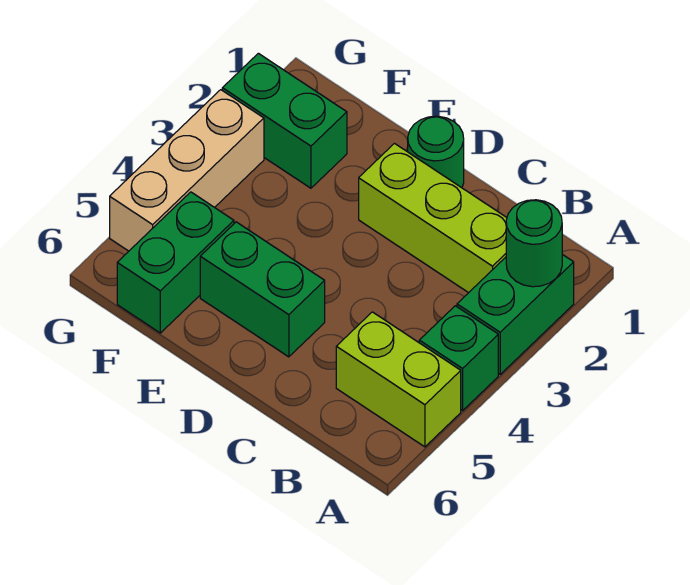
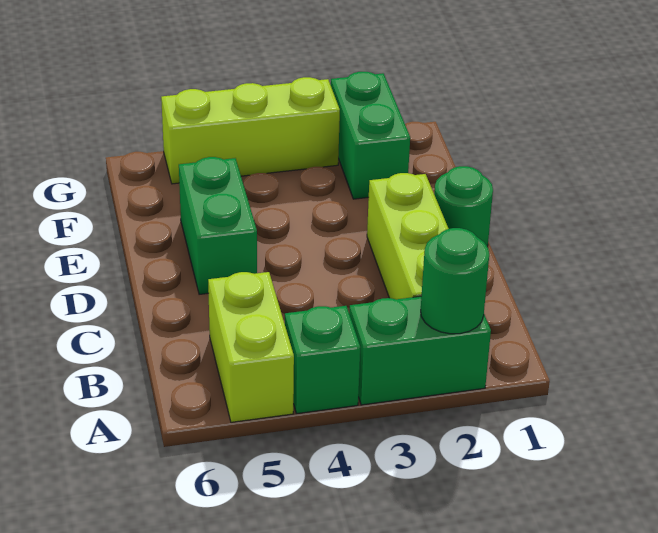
green 1x2 brick [117,192,234,333] -> none
tan 1x3 brick [110,90,264,251] -> lime 1x3 brick [161,77,340,184]

